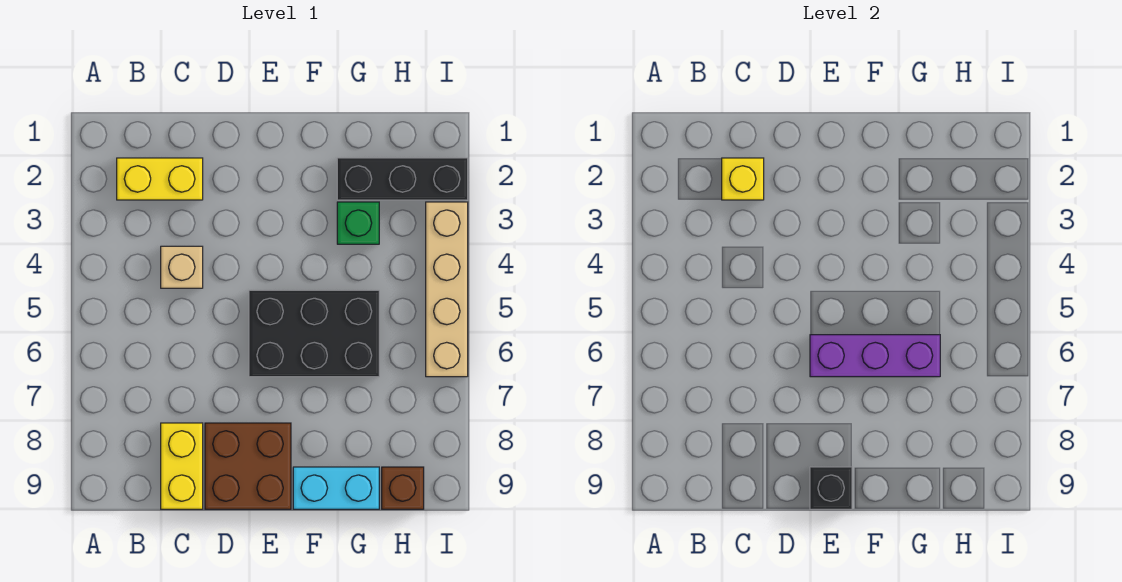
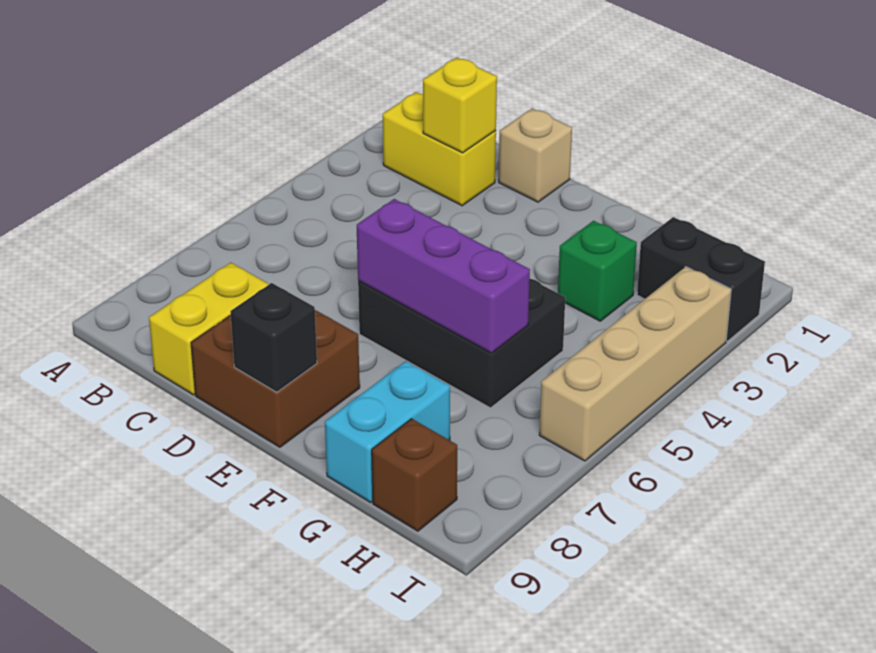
tan 1x1 brick [161,246,203,288] -> tan 1x1 brick moved to [499,109,572,202]
cyan 1x2 brick [293,467,379,509] -> cyan 1x2 brick turned to [325,361,450,502]
black 1x3 brick [337,158,468,200] -> black 1x2 brick [637,217,765,341]

